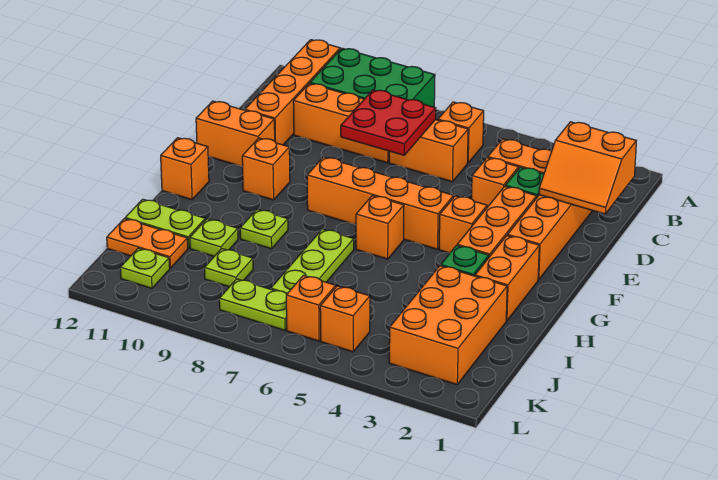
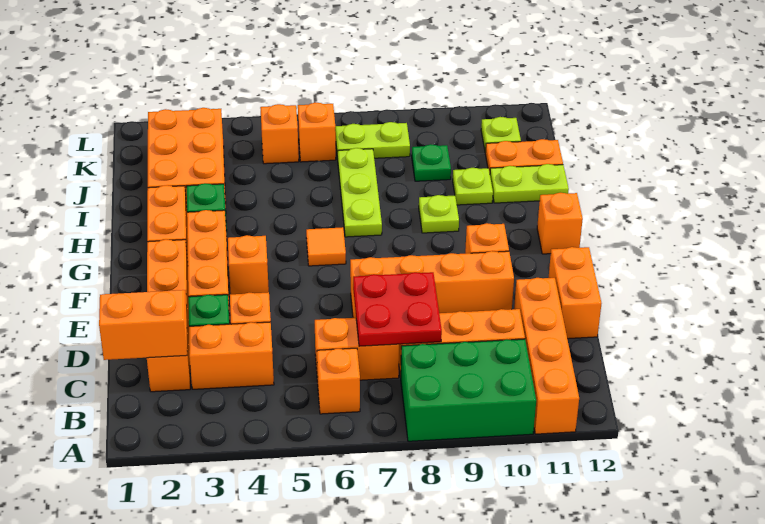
orange 1x2 brick [196,101,275,167] -> orange 1x2 brick turned to [548,247,601,339]
orange 1x4 brick [307,157,454,249] -> orange 1x4 brick moved to [350,251,514,318]
orange 1x1 brick [356,196,404,259] -> orange 1x1 tile [306,227,346,266]
lime 1x1 plate [204,249,253,287] -> green 1x1 plate [412,144,451,181]

